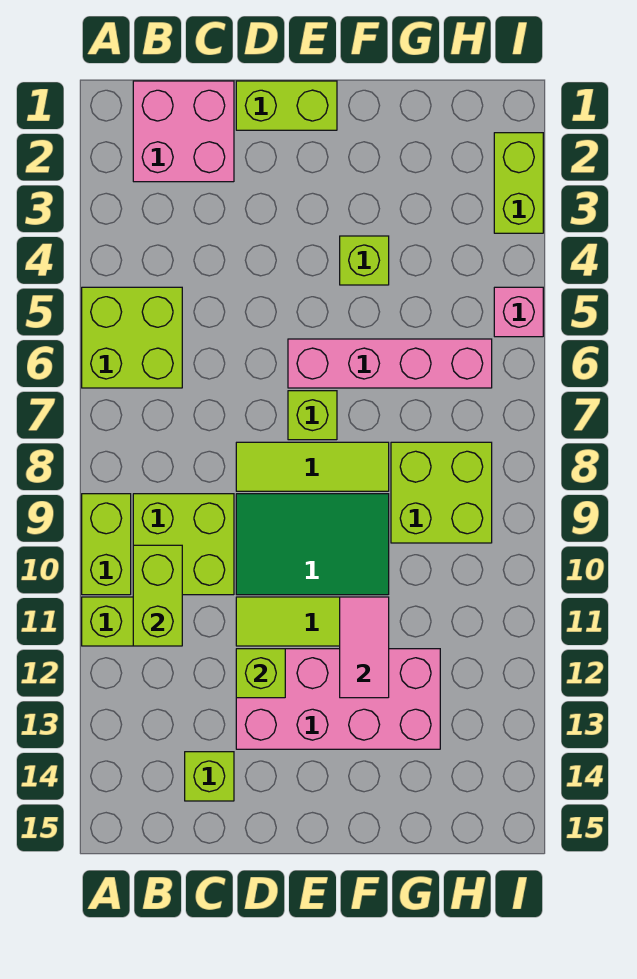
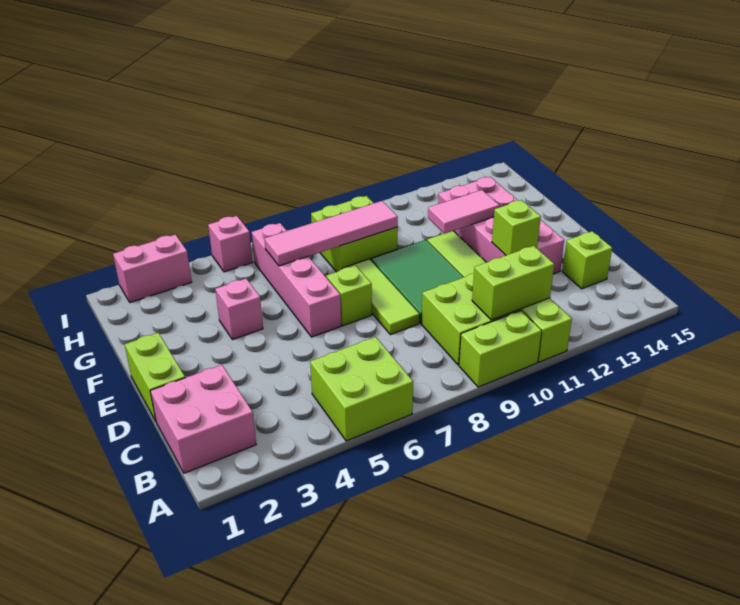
lime 1x1 brick [340,236,389,285] -> pink 1x1 brick [215,279,263,340]
none -> pink 1x4 tile [264,201,398,266]
lime 1x2 brick [494,133,543,233] -> pink 1x2 brick [113,235,192,303]

